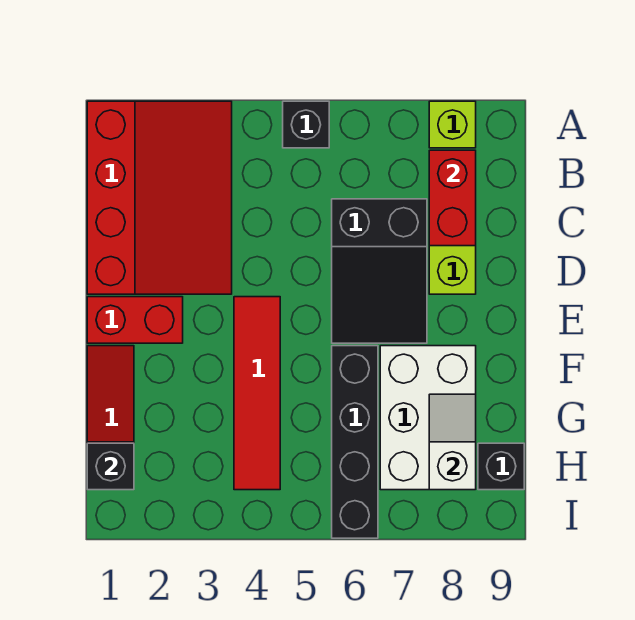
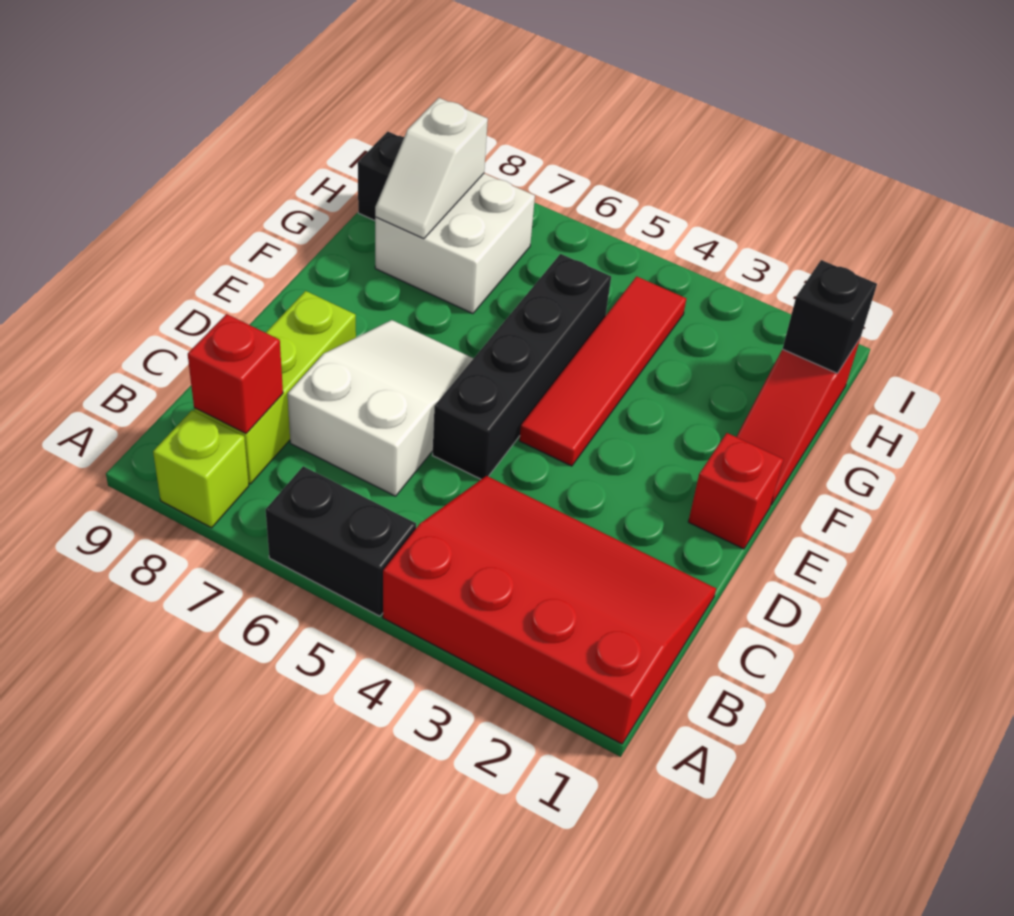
red 3x4 slope [87,101,232,294] -> red 3x4 slope turned to [383,476,716,744]
black 1x1 brick [283,101,329,148] -> black 1x2 brick [266,466,416,616]
red 1x2 brick [429,150,476,246] -> red 1x1 brick [188,314,283,433]
black 2x3 slope [332,199,427,343] -> white 2x3 slope [288,320,474,496]
red 1x2 brick [87,297,183,343] -> red 1x1 brick [688,433,783,549]
black 1x4 brick [332,346,378,538] -> black 1x4 brick moved to [433,254,611,479]
white 2x3 brick [380,346,476,490] -> white 2x2 brick [375,173,535,314]

